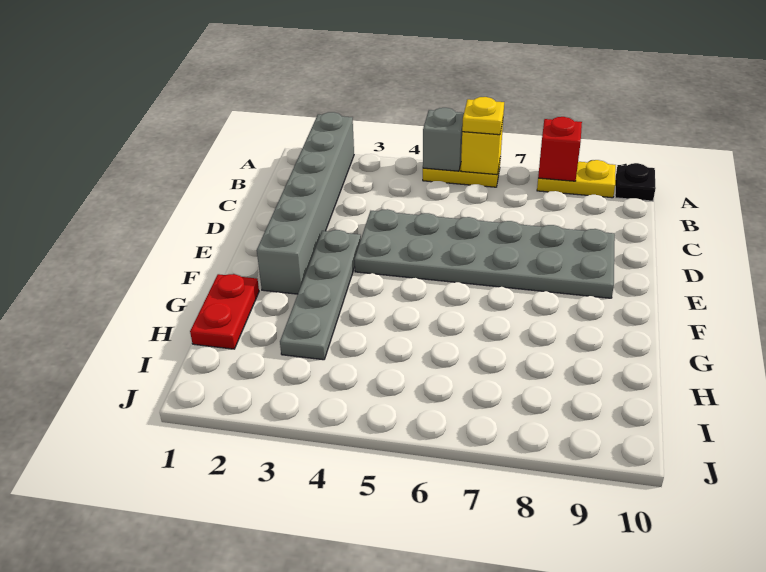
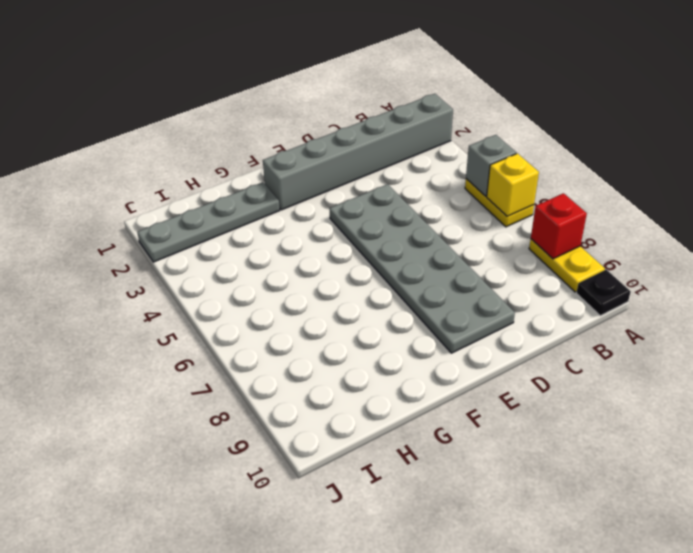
yellow 1x1 plate [462,97,504,135] -> none
grey 1x4 plate [280,230,361,360] -> grey 1x4 plate moved to [137,182,280,262]
red 1x2 plate [190,274,259,349] -> none

